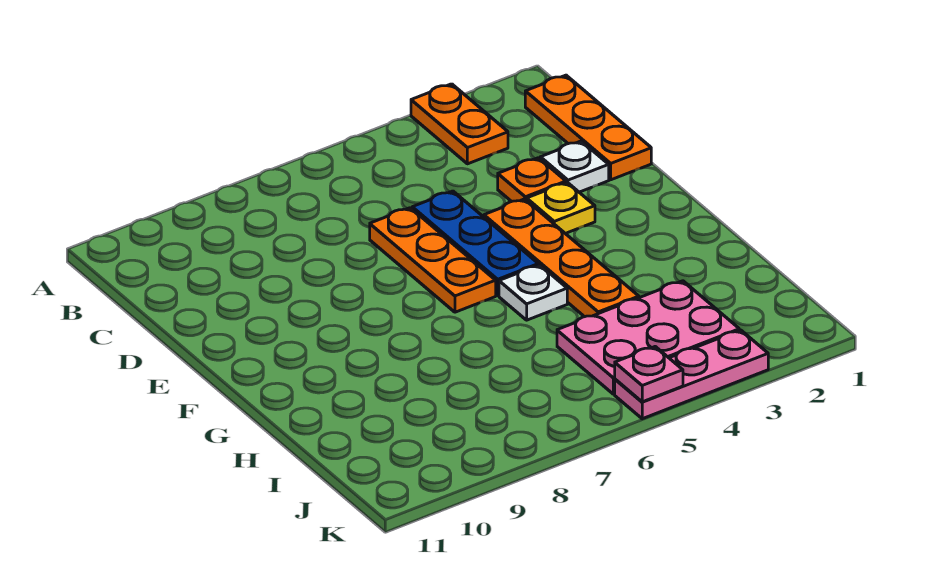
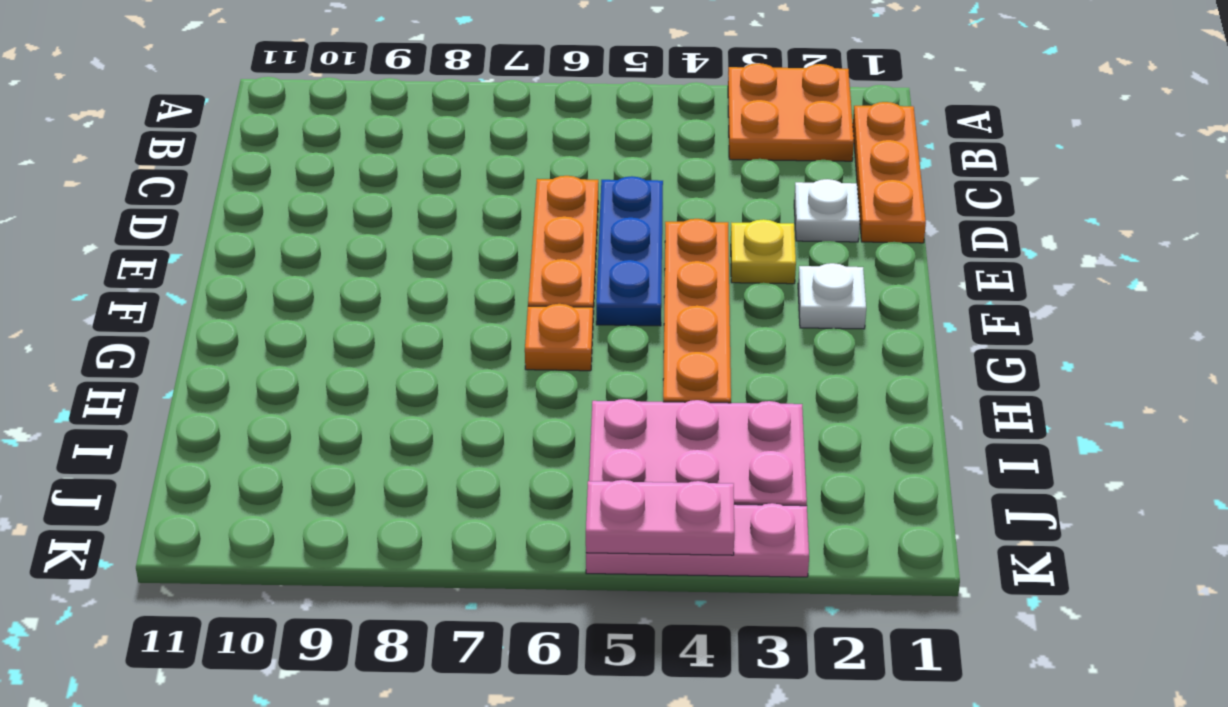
orange 1x2 plate [411,84,508,164] -> orange 2x2 plate [728,63,854,161]
orange 1x1 plate [498,158,566,202] -> orange 1x1 plate moved to [525,304,593,371]
white 1x1 plate [499,265,567,320] -> white 1x1 plate moved to [798,263,866,329]
pink 1x1 plate [615,347,683,402] -> pink 1x2 plate [586,480,734,555]

